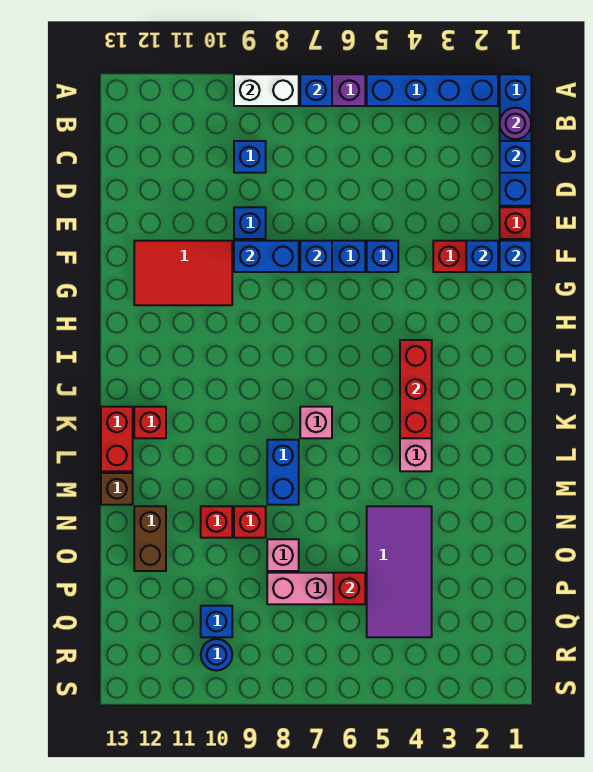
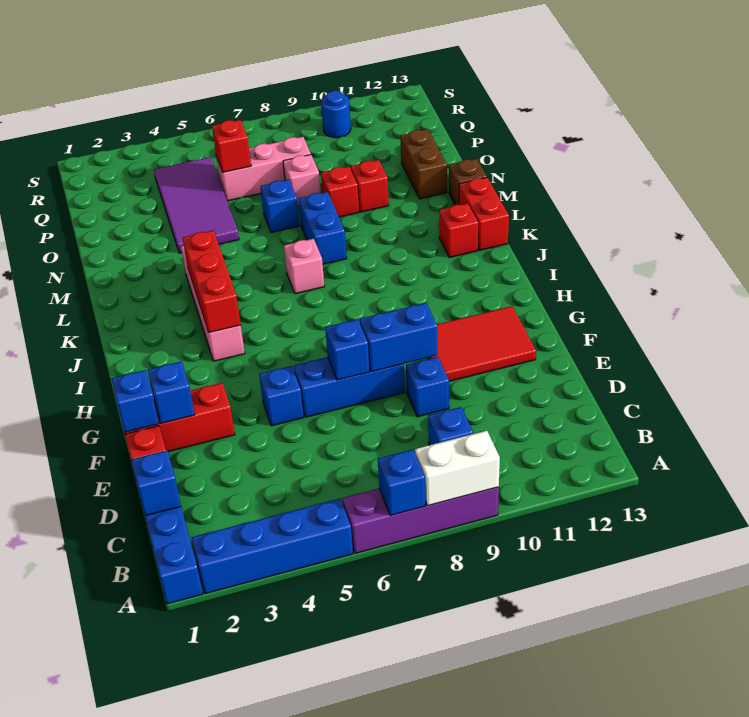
purple 1x1 round brick [500,108,531,139] -> none
blue 1x1 brick [201,606,232,637] -> blue 1x1 brick moved to [261,180,300,232]

